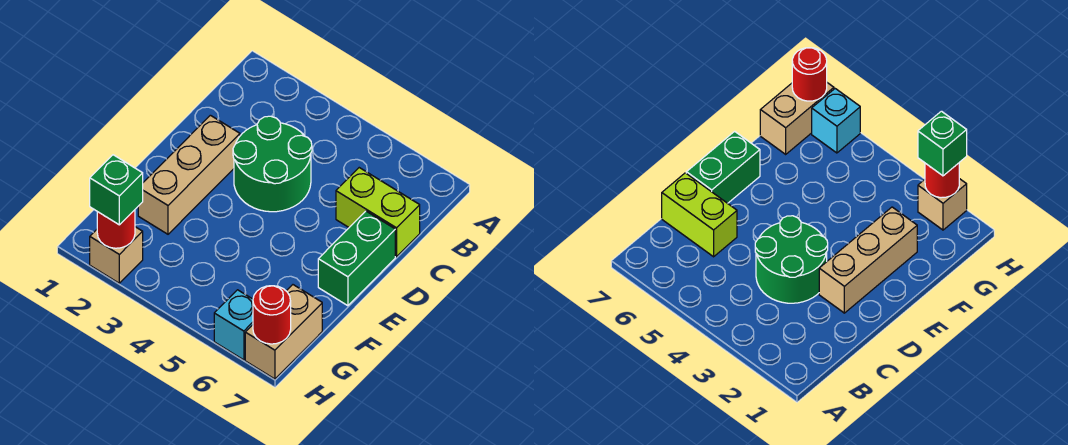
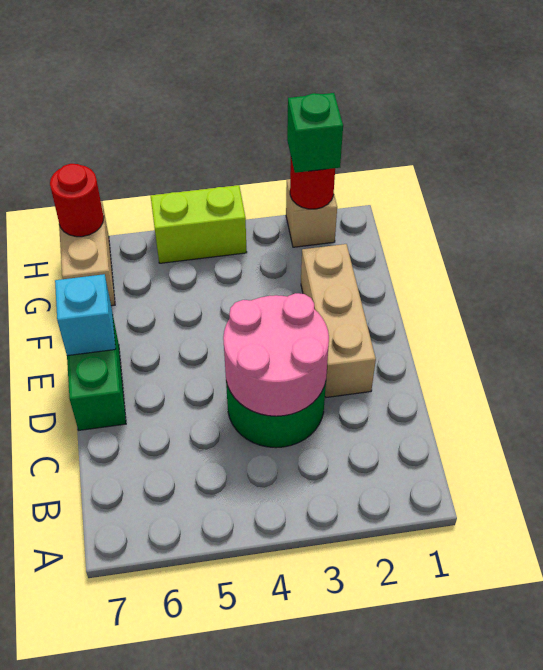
none -> pink 2x2 round brick [223,293,329,416]
lime 1x2 brick [336,168,420,257] -> lime 1x2 brick moved to [151,185,247,263]
cyan 1x1 brick [214,290,253,360] -> cyan 1x1 brick moved to [55,274,115,356]

